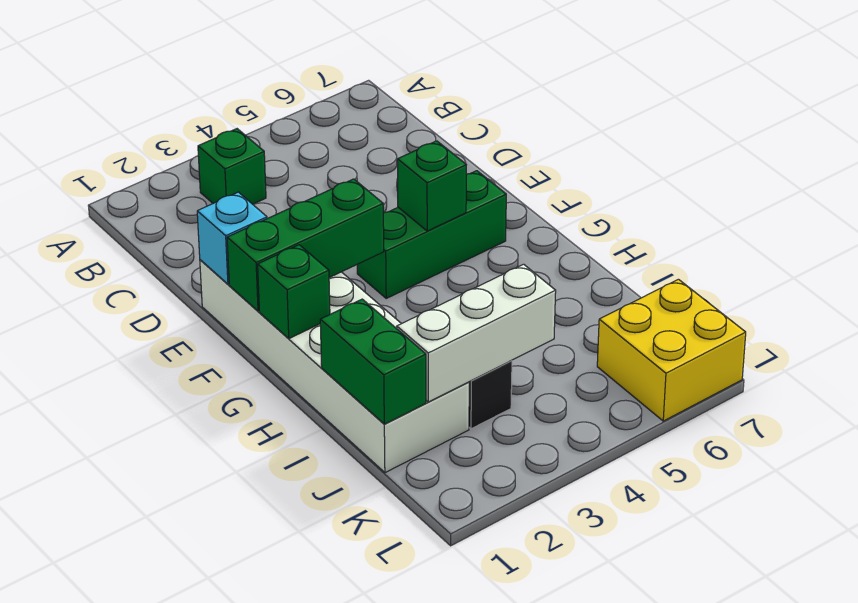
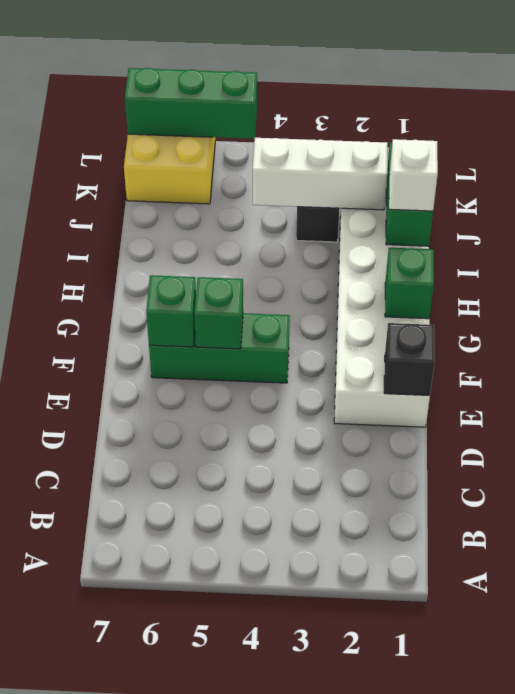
green 1x1 brick [198,129,266,204] -> green 1x1 brick moved to [146,275,196,347]
cyan 1x1 brick [197,192,267,284] -> black 1x1 brick [384,323,435,395]
green 1x3 brick [227,179,384,311] -> green 1x3 brick moved to [125,68,257,139]
none -> white 1x1 brick [389,139,438,211]

